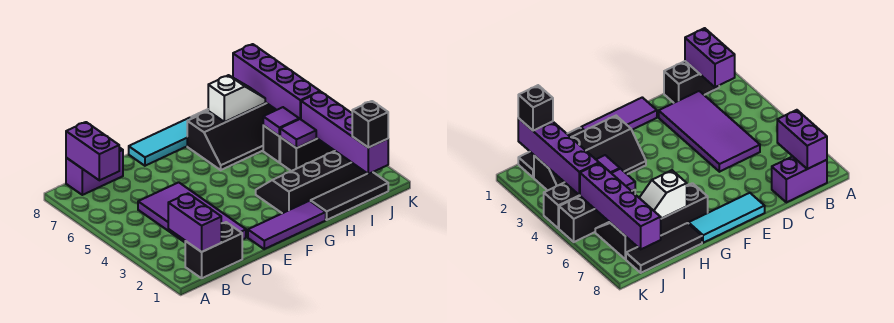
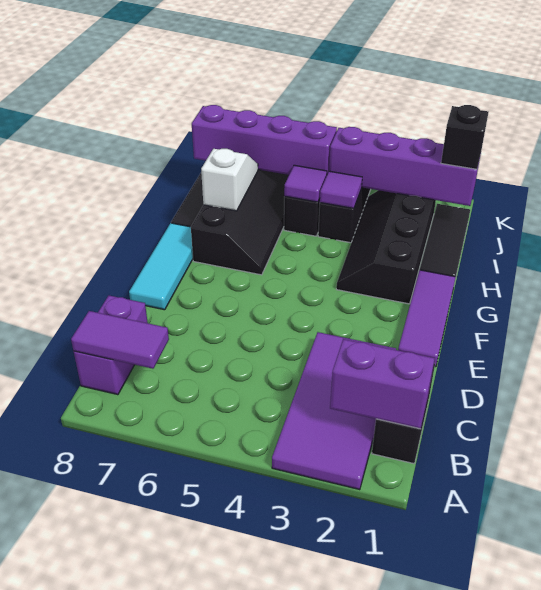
purple 1x2 brick [66,122,119,180] -> purple 1x2 tile [71,311,169,369]
purple 2x4 tile [138,182,246,242] -> purple 2x4 tile turned to [272,332,396,490]

